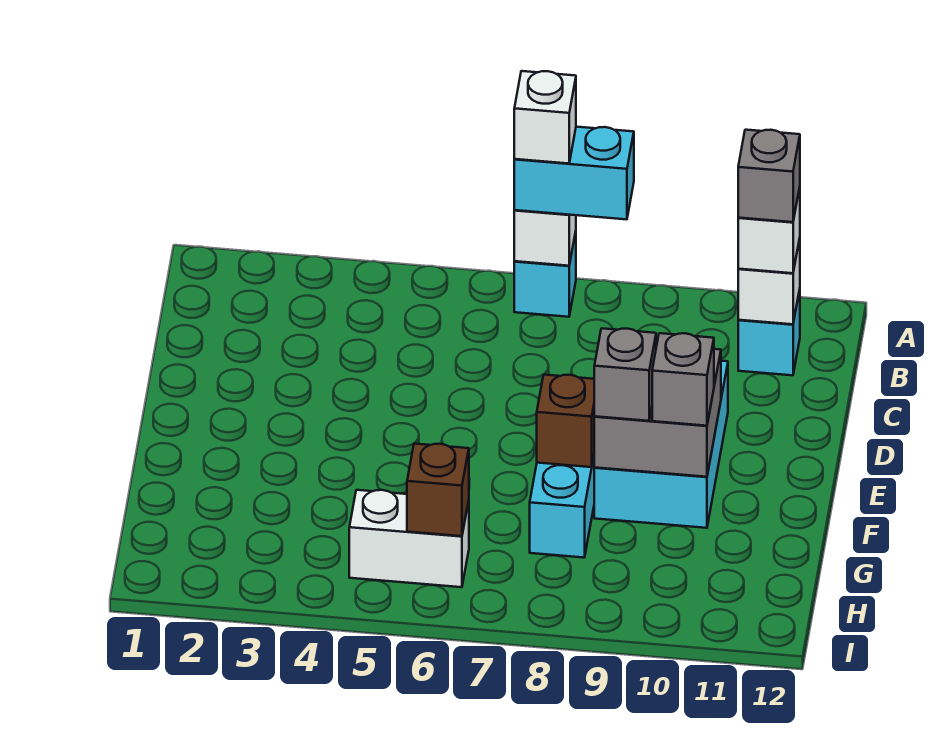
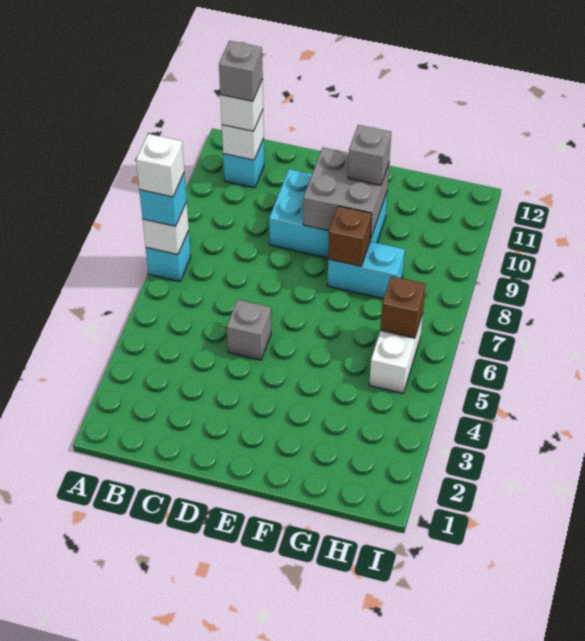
cyan 1x2 brick [514,127,634,219] -> cyan 1x1 brick [139,173,187,226]
grey 1x1 brick [594,328,656,421] -> grey 1x1 brick moved to [227,300,271,360]

